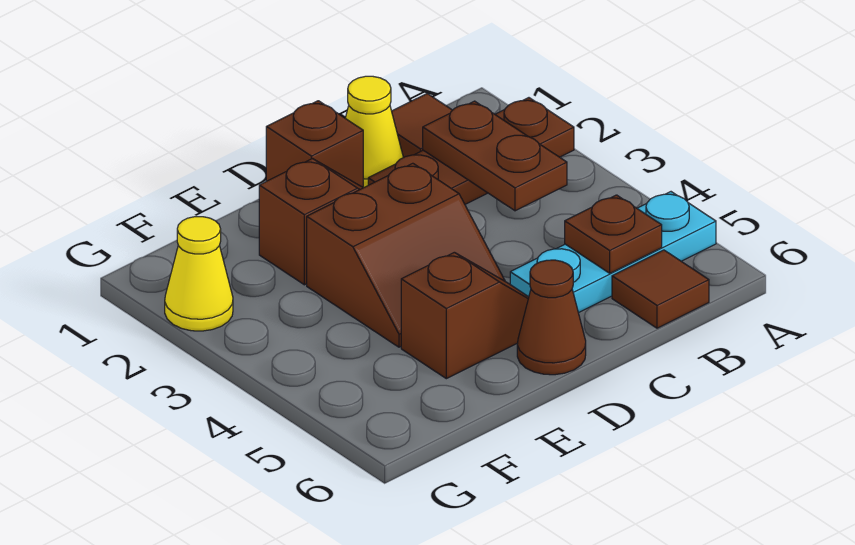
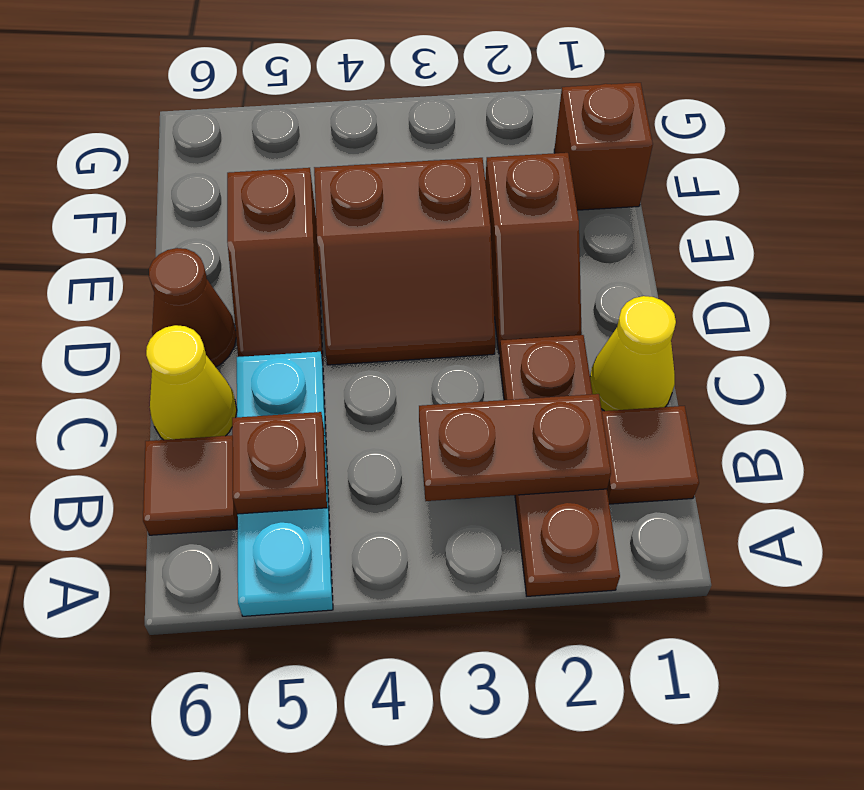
brown 1x1 brick [266,101,363,187] -> brown 1x1 brick moved to [554,83,653,210]
brown 2x2 slope [307,163,505,347] -> brown 2x2 slope turned to [314,158,495,365]
yellow 1x1 cone [165,217,233,331] -> yellow 1x1 cone moved to [146,325,237,440]

